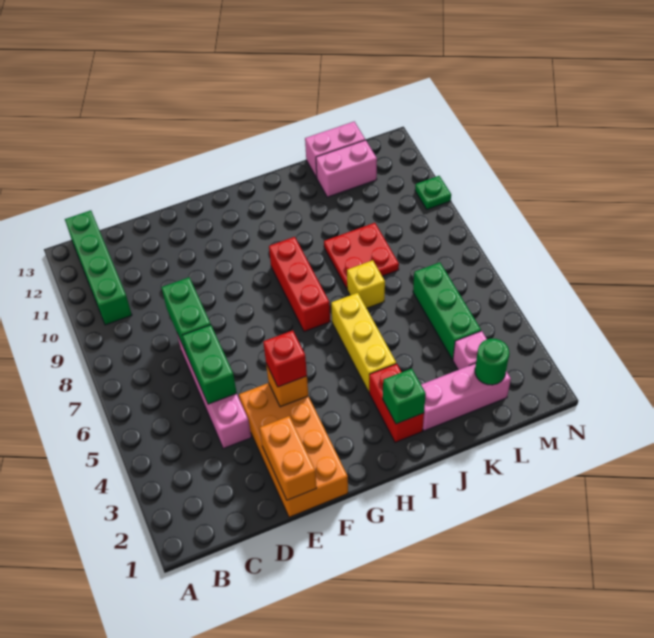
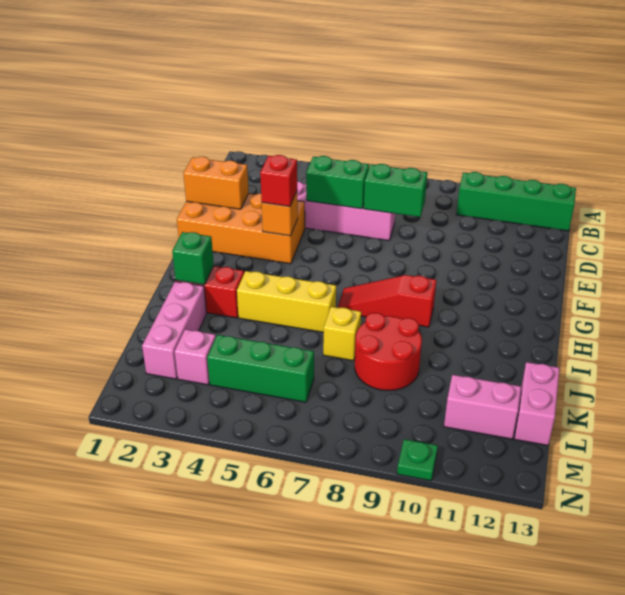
red 1x3 brick [269,237,330,332] -> red 1x3 slope [338,275,436,327]
red 2x2 plate [324,223,399,288] -> red 2x2 round brick [355,313,422,390]
pink 1x2 brick [316,140,377,197] -> pink 1x2 brick turned to [444,375,521,439]
green 1x1 round brick [475,338,509,385] -> none

